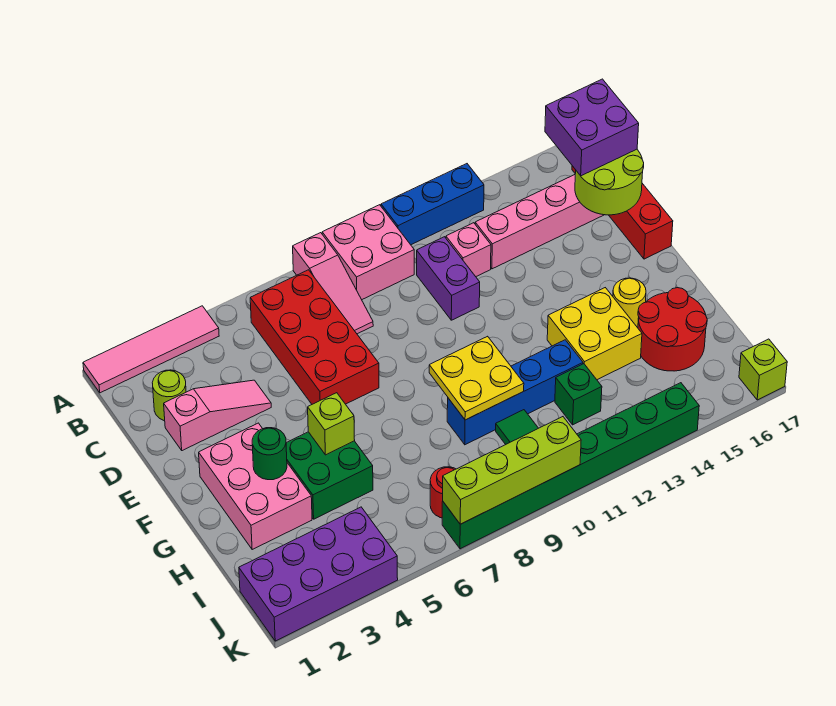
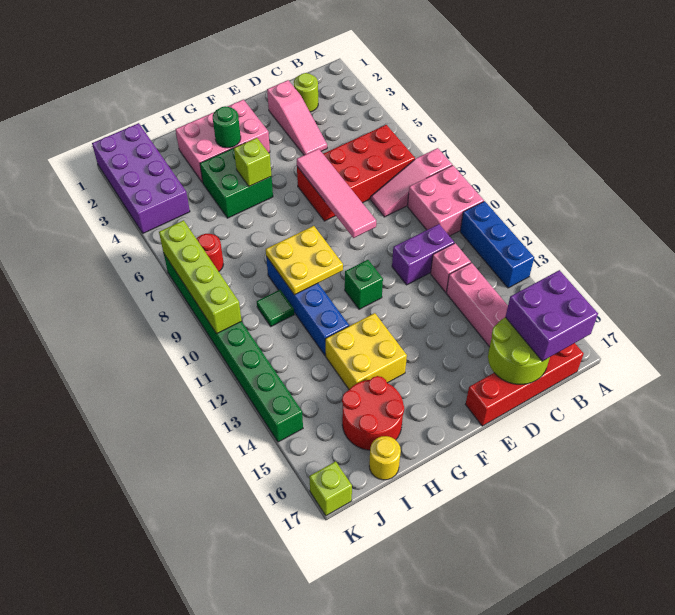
pink 1x4 tile [83,306,219,393] -> pink 1x4 tile moved to [297,149,376,238]
yellow 1x1 round brick [613,278,646,327] -> yellow 1x1 round brick moved to [369,436,401,480]
green 1x1 brick [555,364,602,425] -> green 1x1 brick moved to [345,260,383,309]

